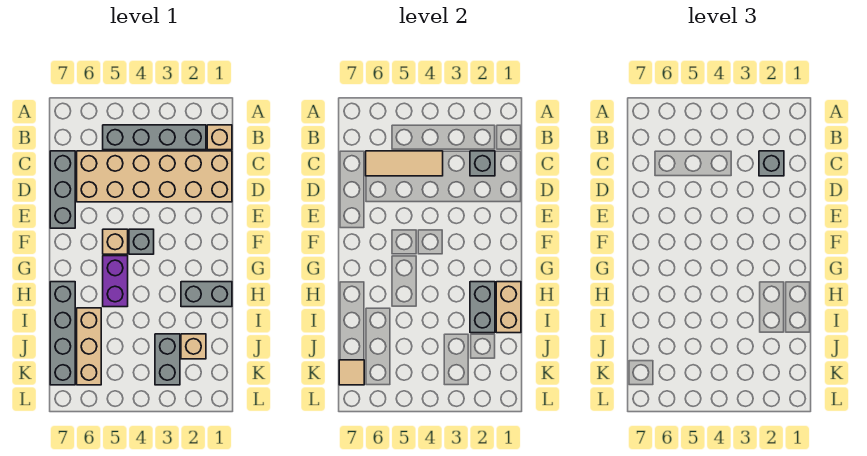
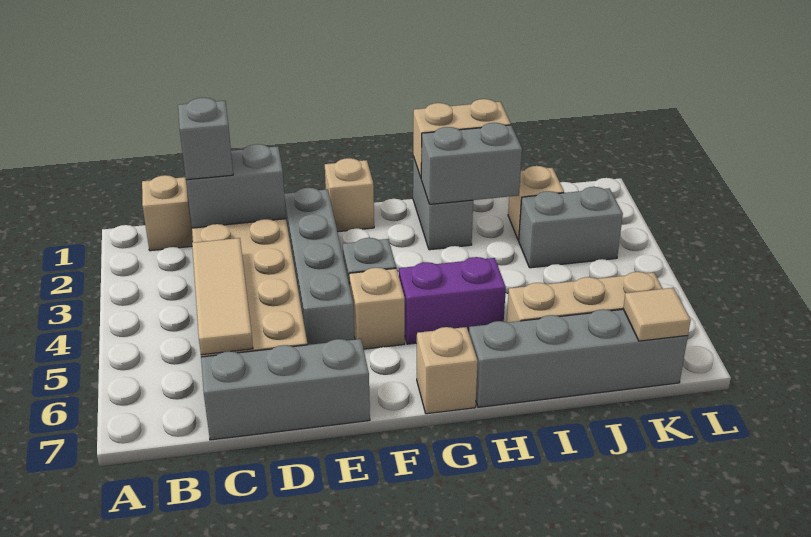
grey 1x4 brick [103,125,206,150] -> grey 1x4 brick moved to [284,188,355,345]
grey 1x1 brick [470,151,495,176] -> grey 1x2 brick [186,144,286,228]
none -> tan 1x1 brick [325,158,374,232]
none -> tan 1x1 brick [417,327,478,414]

